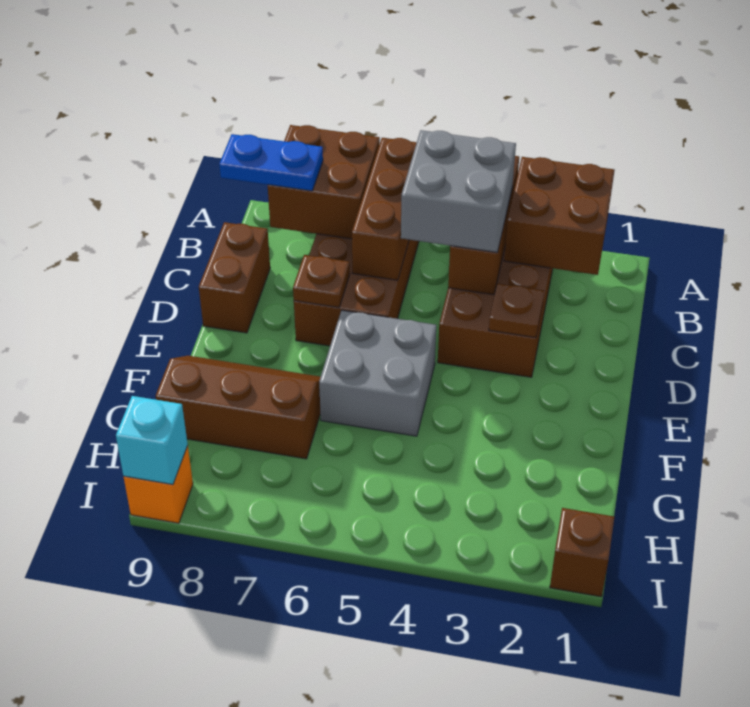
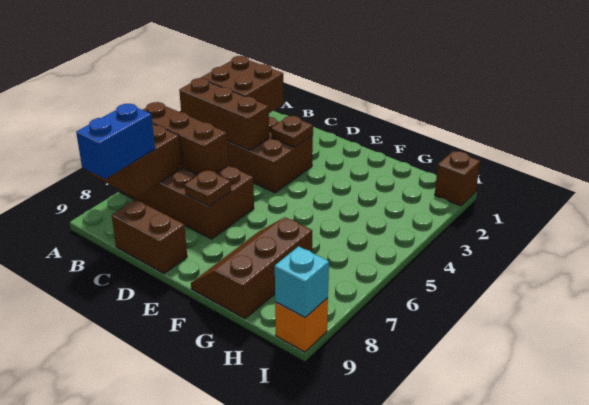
grey 2x2 brick [401,130,516,253] -> none
blue 1x2 plate [219,134,323,191] -> blue 1x2 brick [76,104,155,179]
grey 2x2 brick [319,310,436,436] -> none

